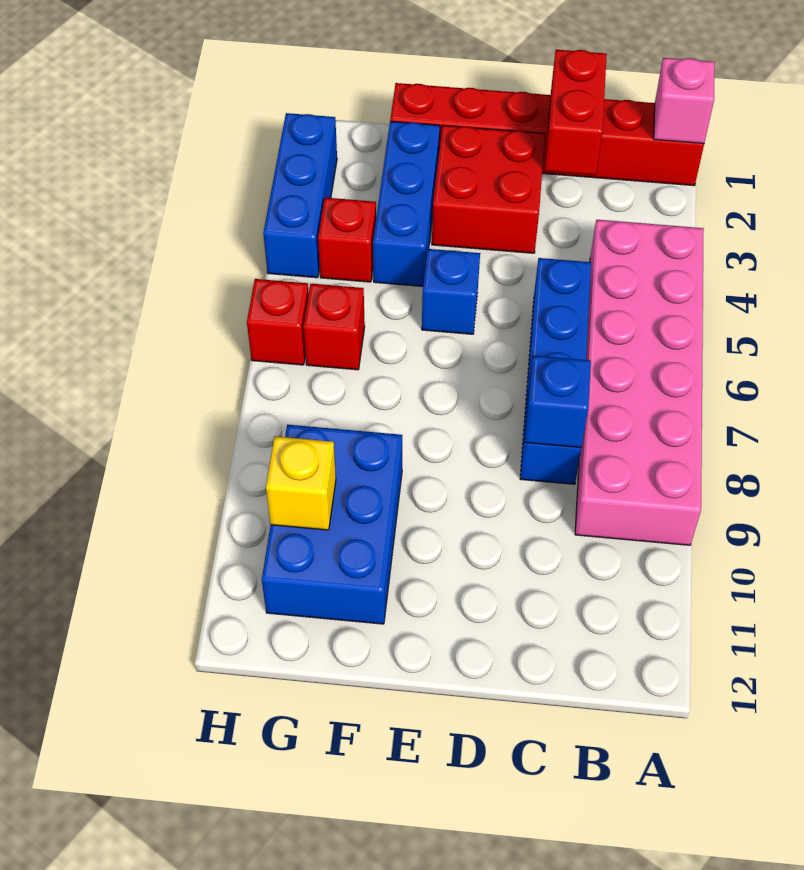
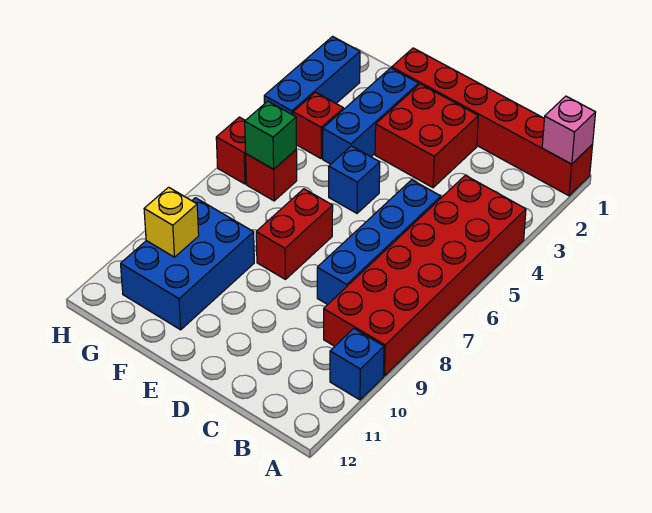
pink 2x6 brick [575,220,704,545] -> red 2x6 brick [324,175,526,376]
red 1x2 brick [545,50,607,175] -> red 1x2 brick moved to [256,189,333,279]
blue 1x1 brick [525,356,591,448] -> blue 1x1 brick moved to [330,329,384,400]
none -> green 1x1 brick [245,101,296,169]

